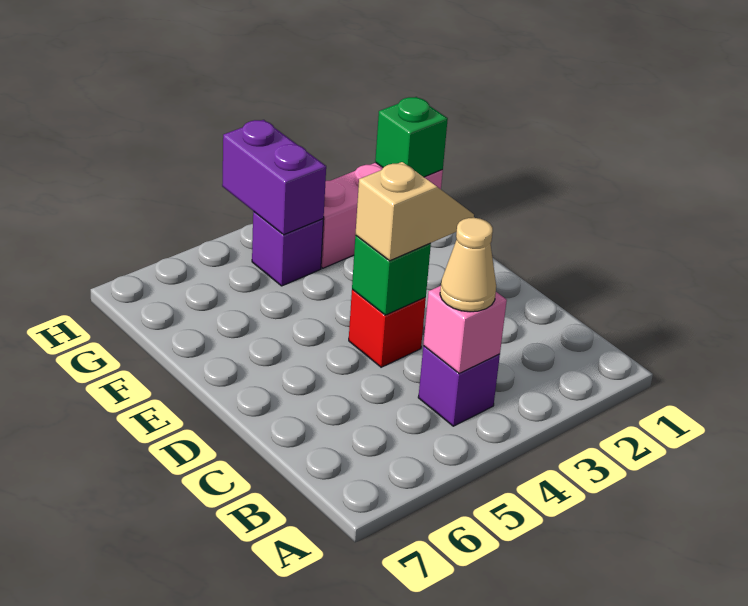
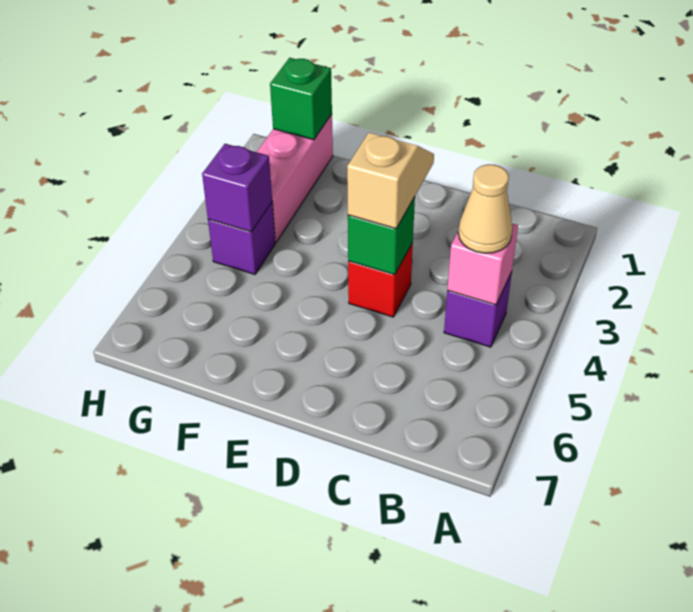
purple 1x2 brick [222,120,326,235] -> purple 1x1 brick [202,144,272,232]

